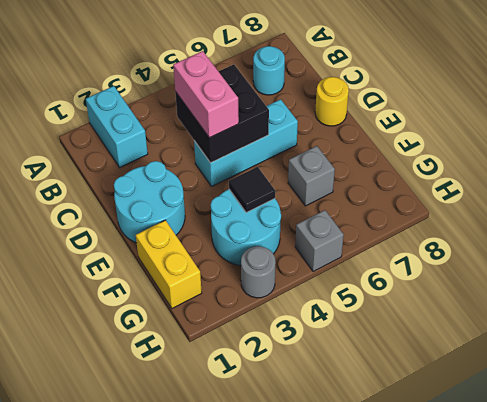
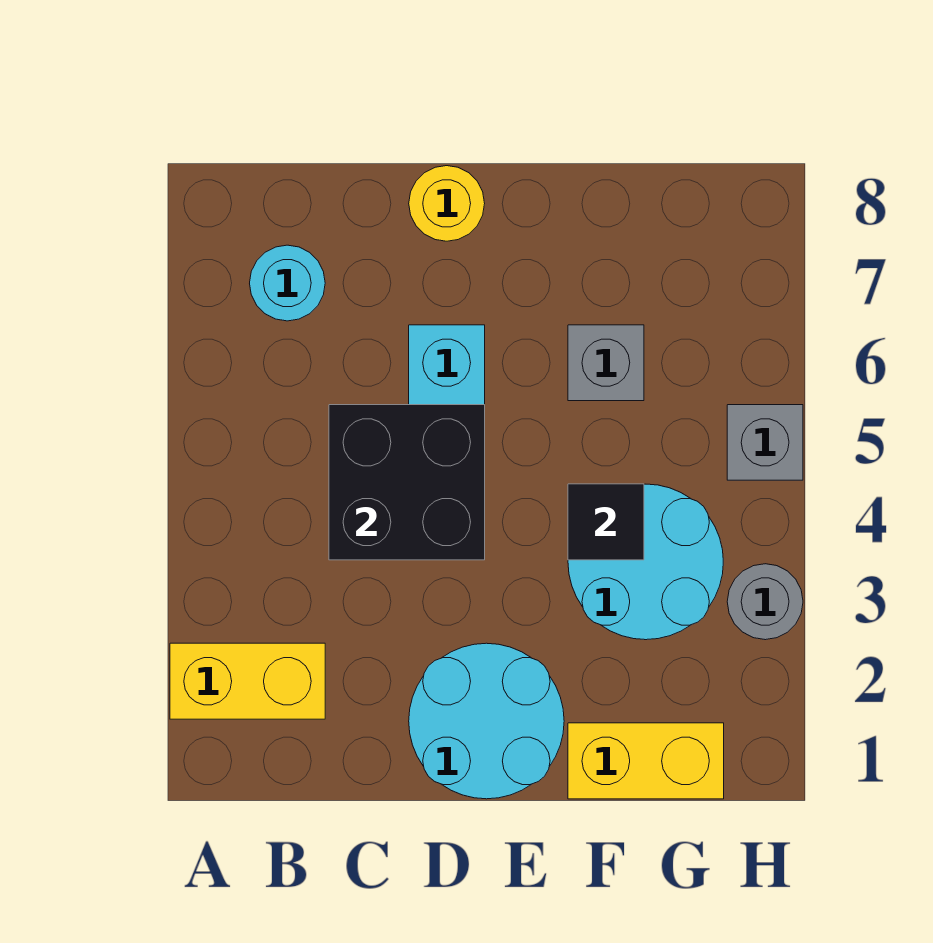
cyan 1x2 brick [86,86,148,168] -> yellow 1x2 brick [170,643,325,719]
pink 1x2 brick [173,51,239,138] -> none

